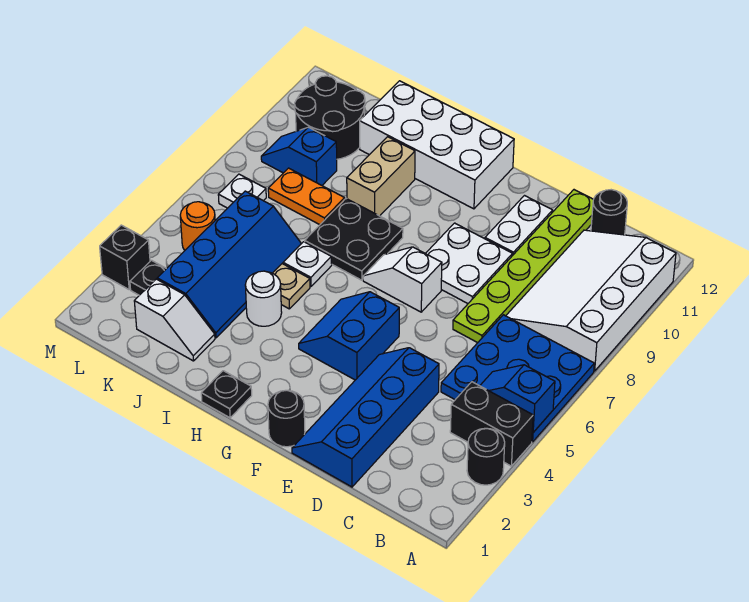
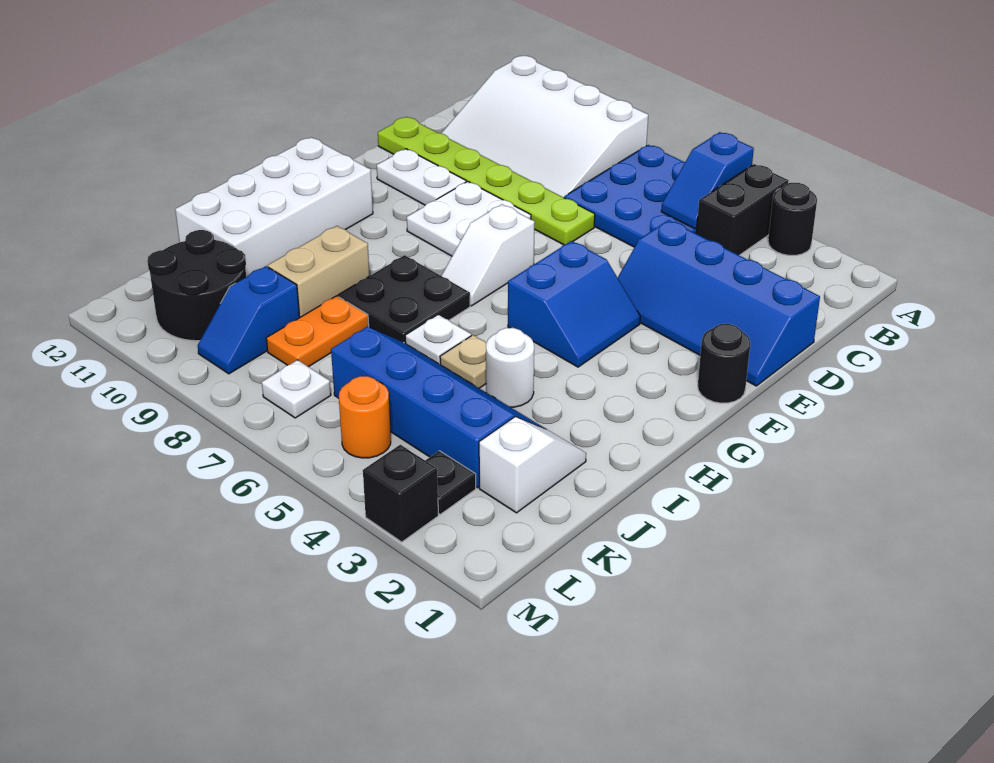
black 1x1 round brick [591,190,627,235] -> none
blue 2x2 slope [299,292,399,380] -> blue 2x2 slope turned to [508,241,640,367]
black 1x1 plate [201,371,252,418] -> none
tan 1x2 brick [347,137,415,216] -> tan 1x2 brick turned to [268,226,370,317]

